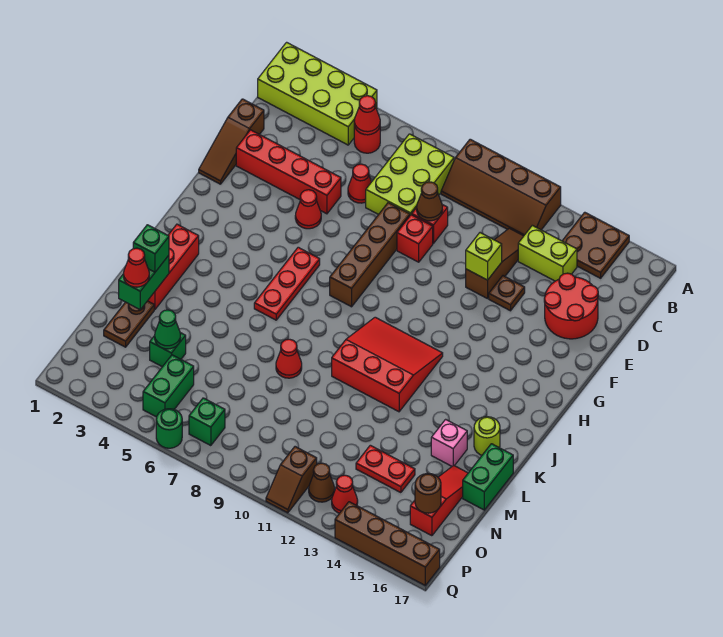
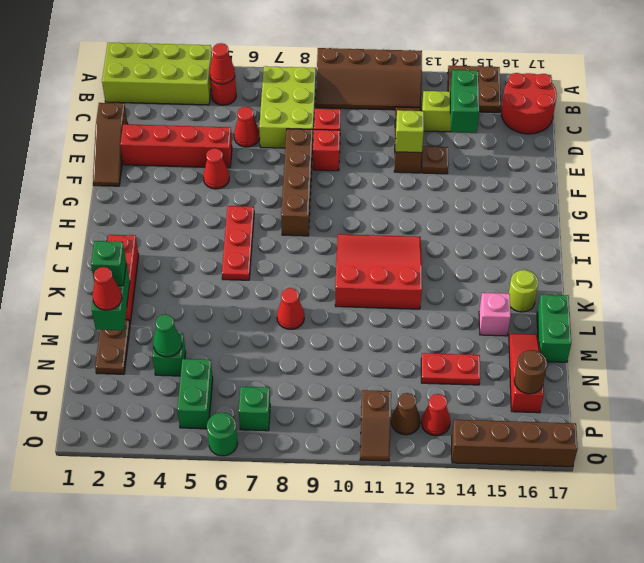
none -> green 1x2 brick [450,70,479,133]
brown 1x1 cone [417,182,443,221] -> none
red 2x2 round brick [544,273,598,339] -> red 2x2 round brick moved to [501,73,557,134]

